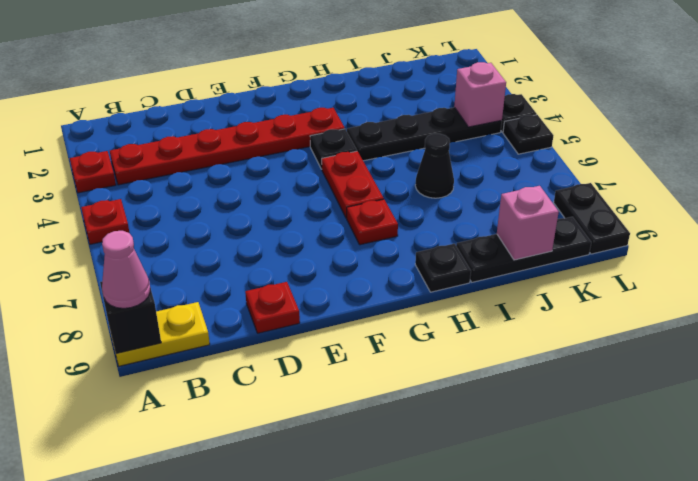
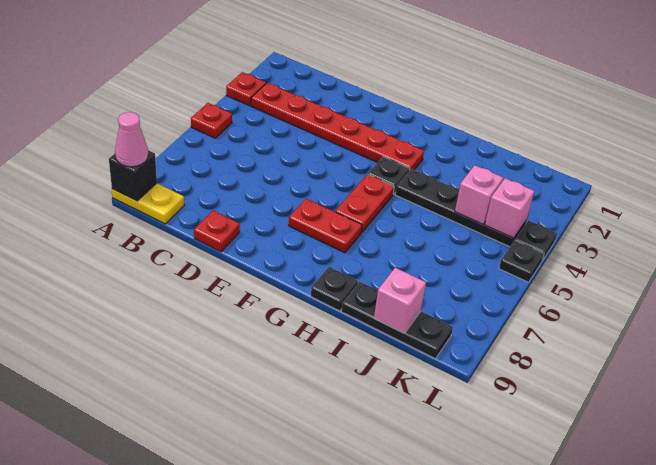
red 1x1 plate [347,199,398,245] -> red 1x2 plate [289,199,362,253]
black 1x1 cone [415,134,454,198] -> none
none -> pink 1x1 brick [455,165,503,224]
black 1x2 plate [554,183,630,254] -> none

